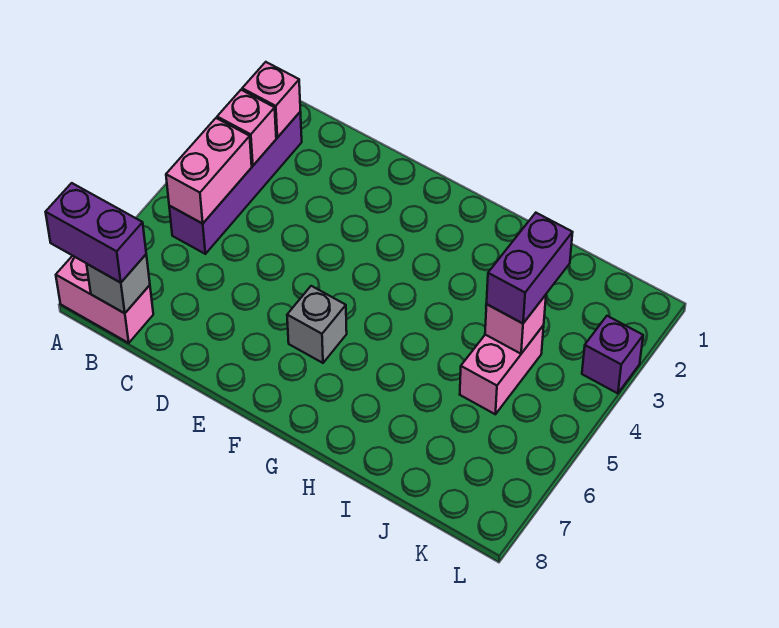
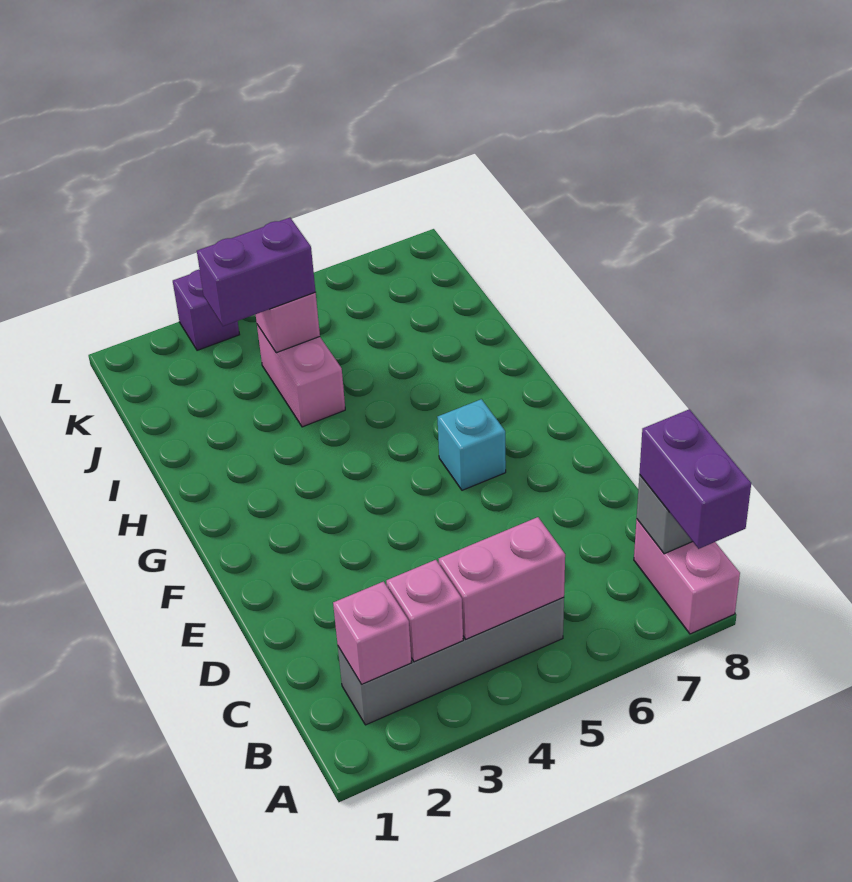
purple 1x4 brick [169,112,302,254] -> grey 1x4 brick [338,598,564,725]
grey 1x1 brick [287,286,347,363] -> cyan 1x1 brick [437,399,506,490]
pink 1x2 brick [460,325,544,414] -> pink 1x2 brick turned to [257,325,345,427]

